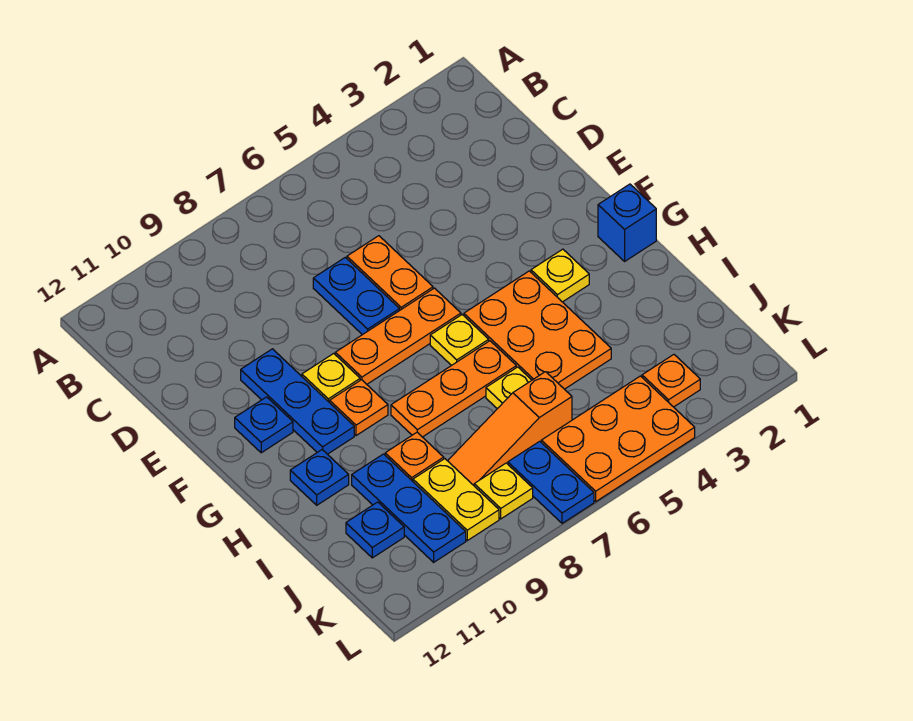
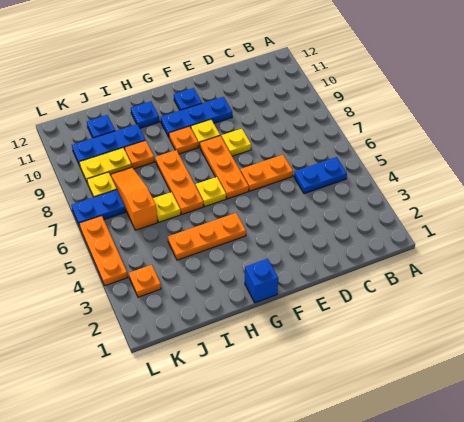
blue 1x2 plate [313,257,400,335] -> blue 1x2 plate moved to [294,157,347,194]
yellow 1x1 plate [531,249,589,302] -> yellow 1x1 plate moved to [222,129,251,156]
orange 2x3 plate [464,271,611,389] -> orange 1x3 plate [168,213,246,260]
orange 2x3 plate [541,376,695,501] -> orange 1x3 plate [79,216,128,286]

